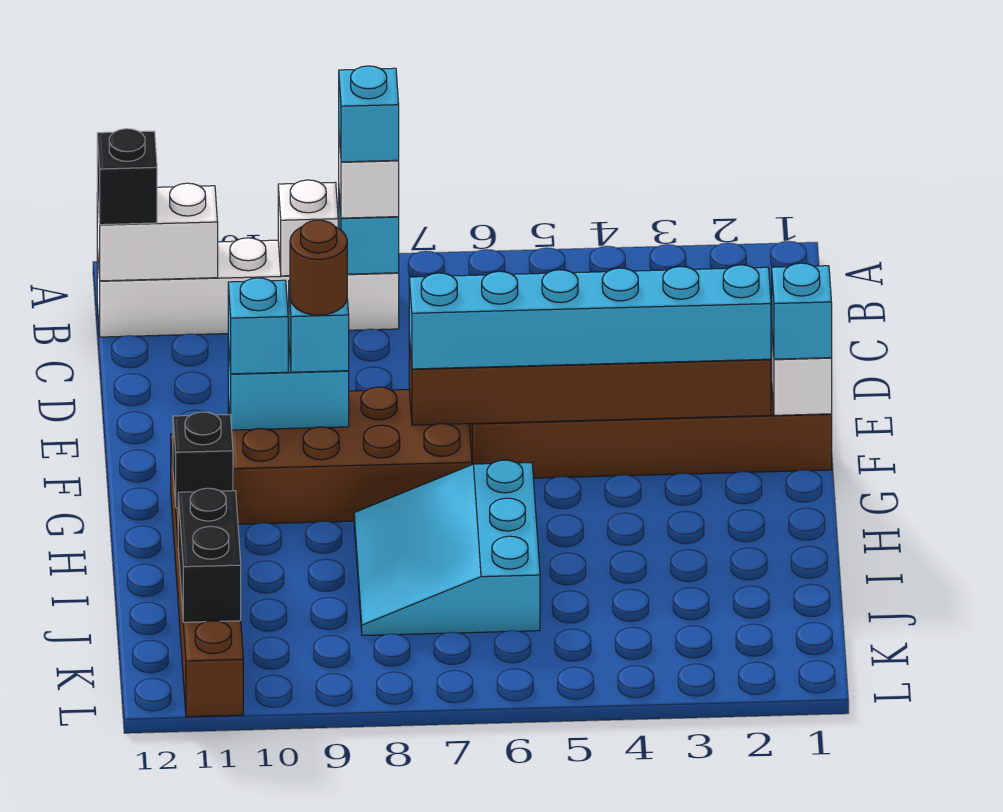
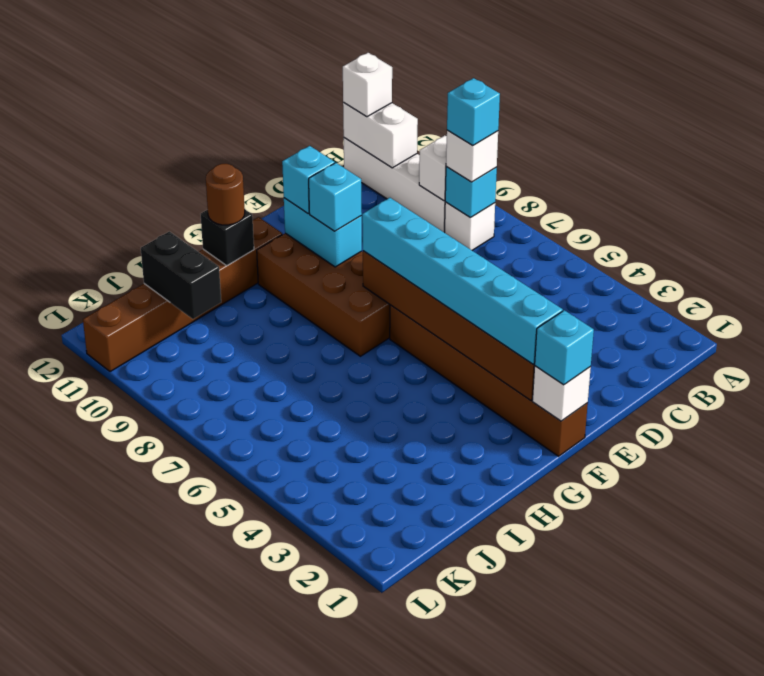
black 1x1 brick [97,129,157,225] -> white 1x1 brick [343,53,392,117]
brown 1x1 round brick [290,220,347,315] -> brown 1x1 round brick moved to [206,164,245,225]
cyan 3x3 slope [354,460,540,636] -> none
black 1x2 brick [178,488,241,622] -> black 1x2 brick turned to [141,231,221,319]

